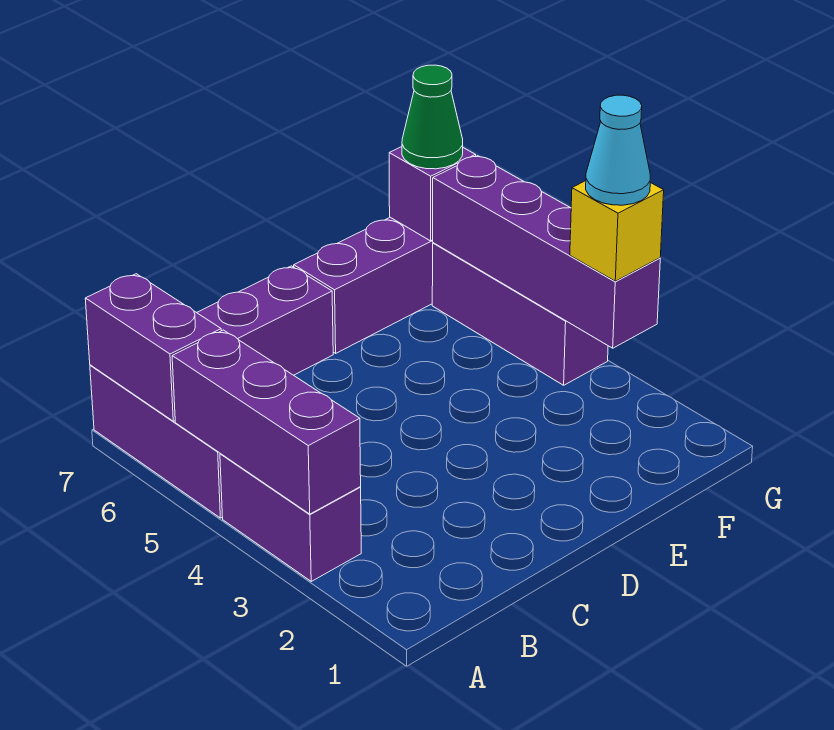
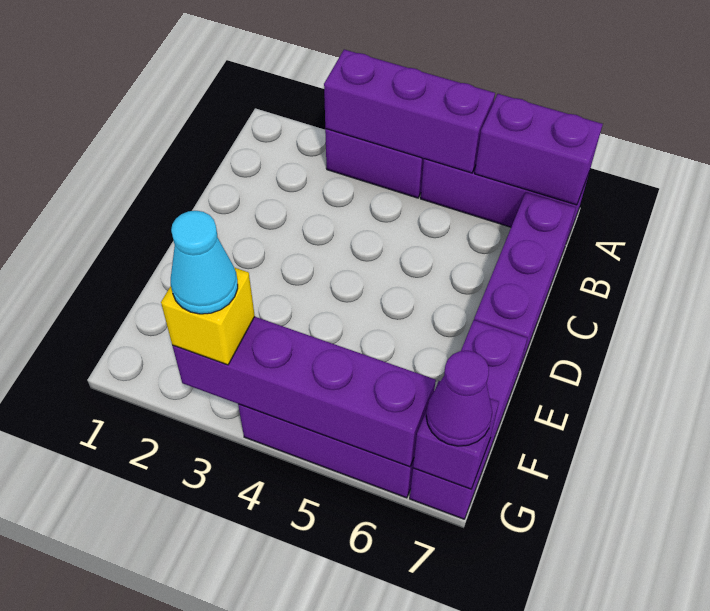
green 1x1 cone [402,65,463,169] -> purple 1x1 cone [426,351,492,446]

